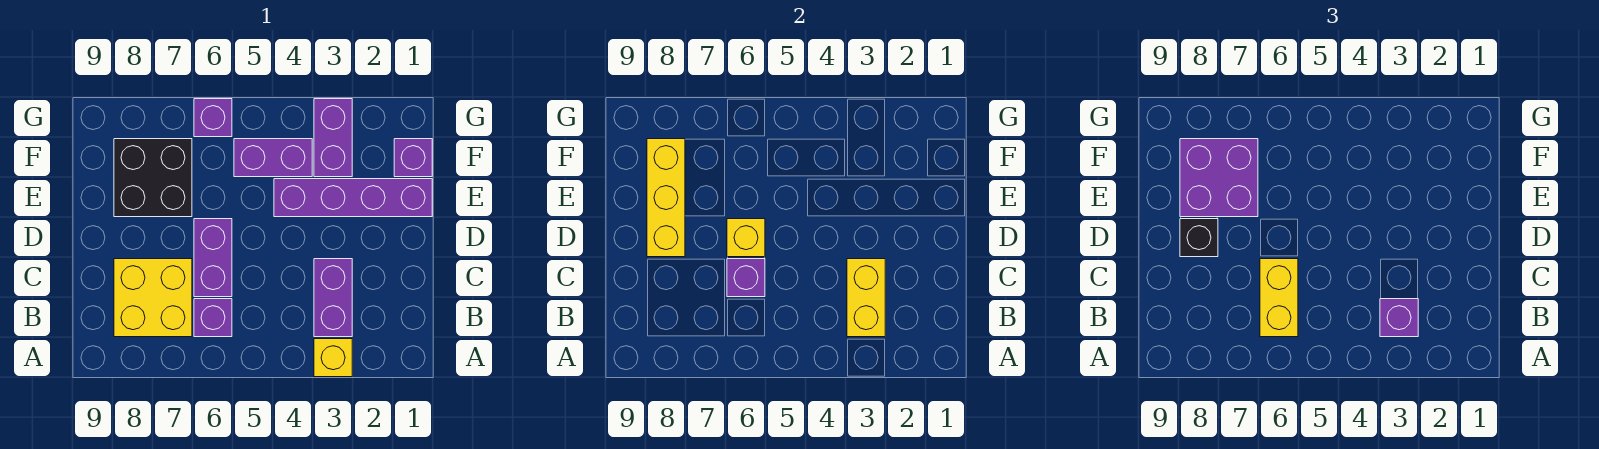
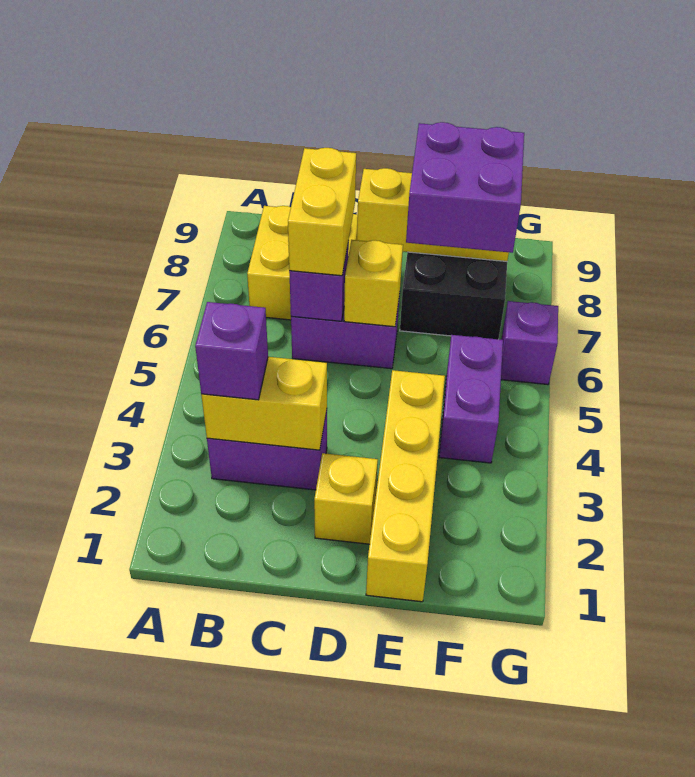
yellow 1x1 brick [314,339,352,377] -> yellow 1x1 brick moved to [314,453,378,544]
purple 1x1 brick [194,299,232,337] -> none
yellow 1x2 brick [1260,259,1298,337] -> yellow 1x2 brick turned to [288,148,356,276]
black 1x1 brick [1180,219,1218,257] -> none
purple 1x4 brick [274,179,432,217] -> yellow 1x4 brick [366,370,445,602]
purple 1x1 brick [394,139,432,177] -> none
purple 1x2 brick [314,99,352,177] -> none

